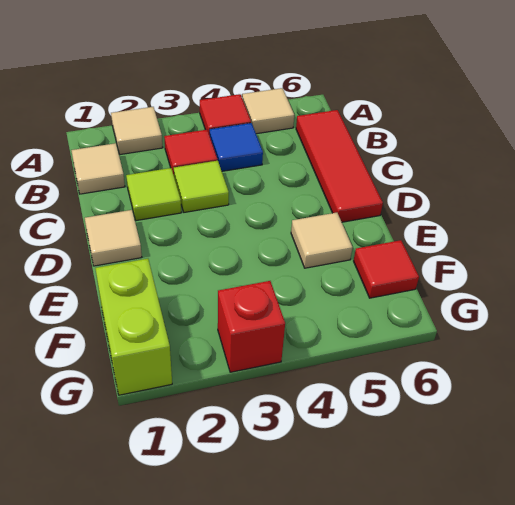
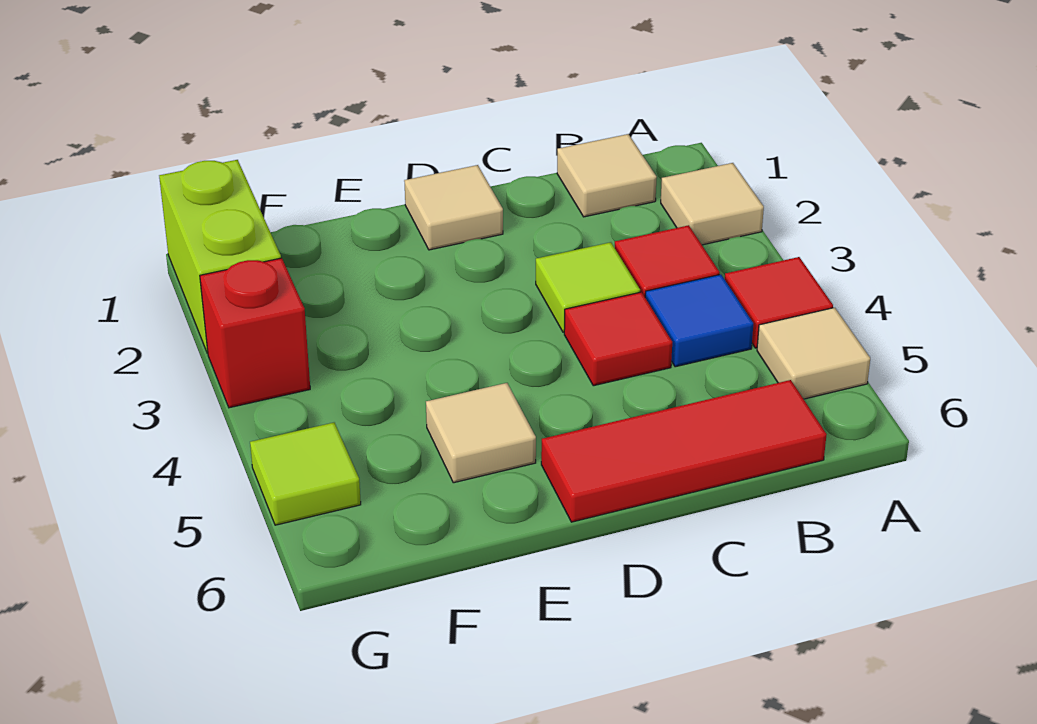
lime 1x1 tile [126,168,181,221] -> lime 1x1 tile moved to [250,423,361,525]
lime 1x2 brick [95,259,172,395] -> lime 1x2 brick turned to [159,160,281,353]
red 1x1 tile [354,240,419,298] -> red 1x1 tile moved to [564,292,672,386]

